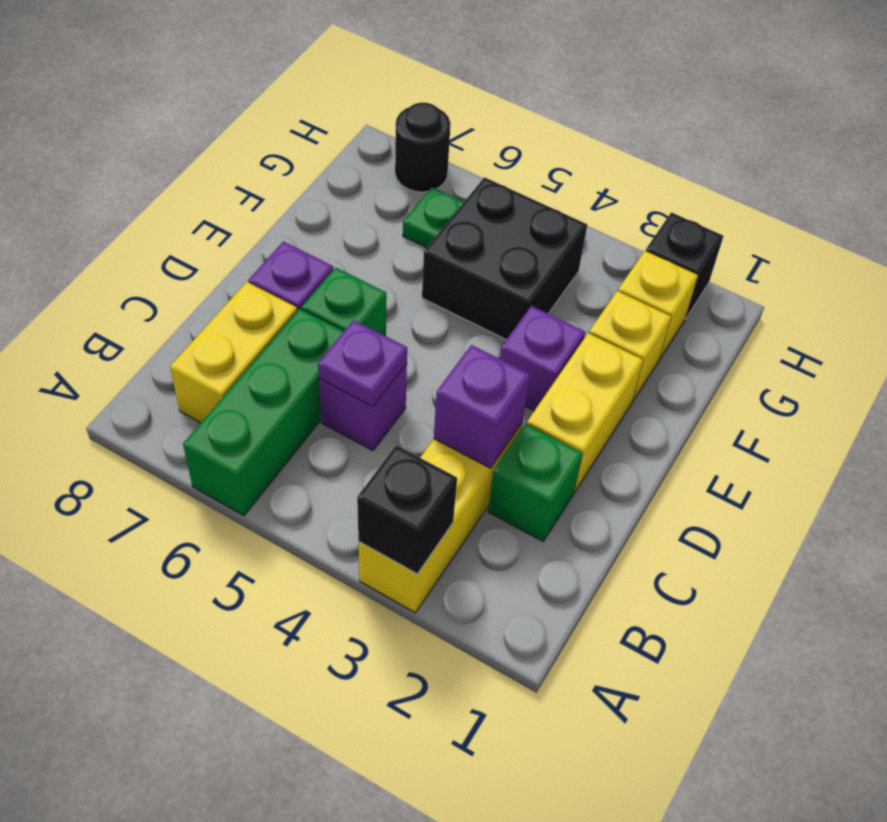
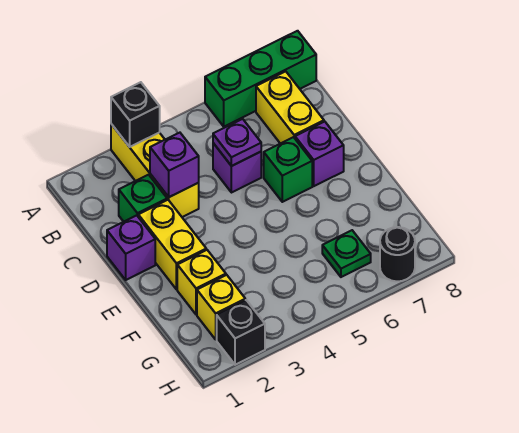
green 1x3 brick [183,309,344,516] -> green 1x3 brick turned to [205,31,316,127]
purple 1x1 brick [500,306,585,411] -> purple 1x1 brick moved to [107,215,155,280]
black 2x2 brick [422,177,587,340] -> none

